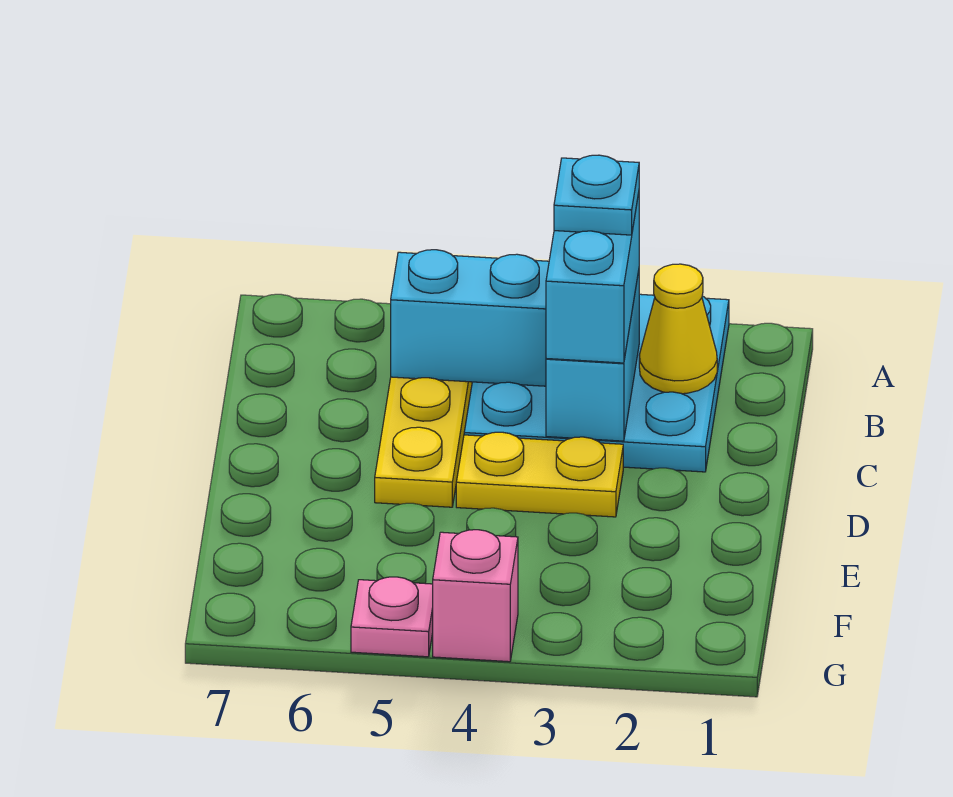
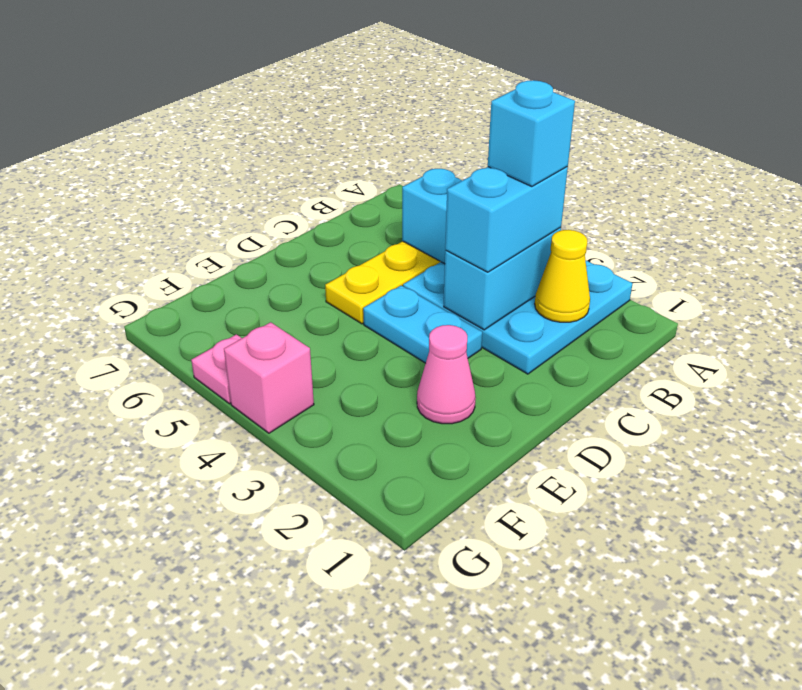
cyan 1x1 plate [554,155,639,235] -> cyan 1x1 brick [488,80,575,187]
yellow 1x2 plate [456,432,623,517] -> cyan 1x2 plate [363,286,482,363]
none -> pink 1x1 cone [417,325,476,424]

